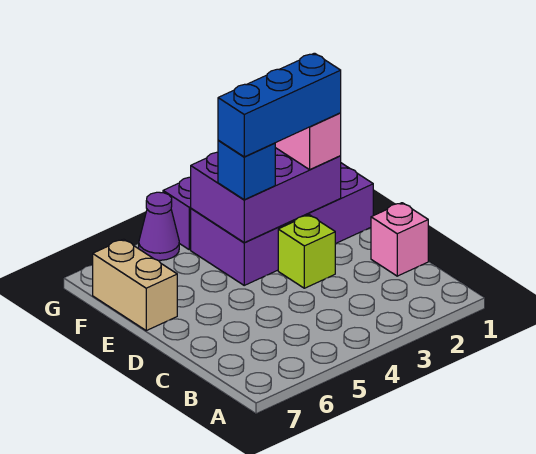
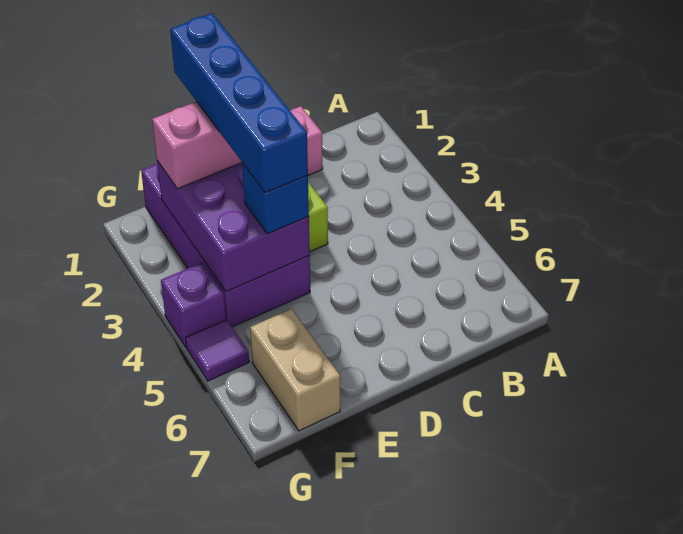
blue 1x3 brick [218,53,341,157] -> blue 1x4 brick [170,13,308,193]
tan 1x2 brick [93,239,177,331] -> tan 1x2 brick turned to [250,309,340,431]
purple 1x1 cone [139,192,179,260] -> purple 1x1 tile [186,319,249,381]

